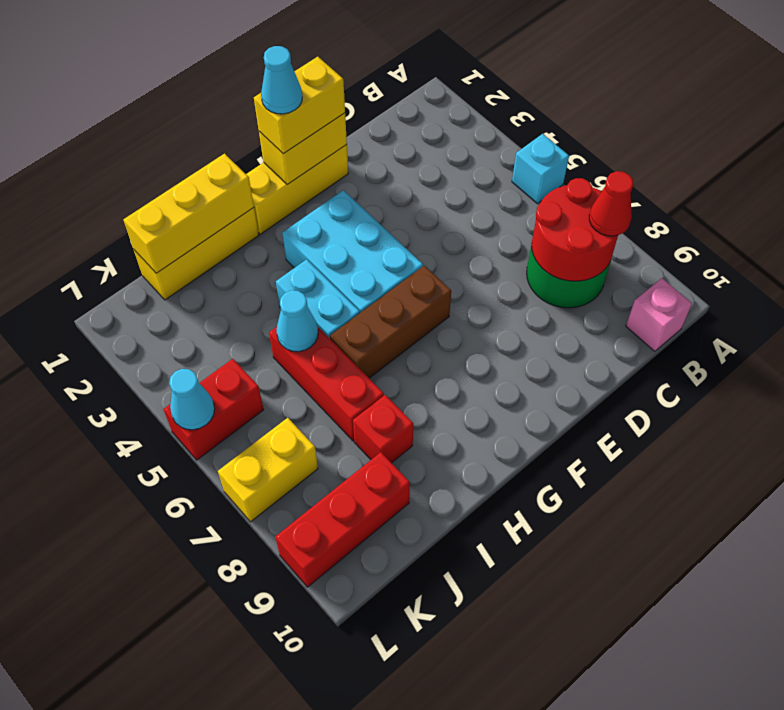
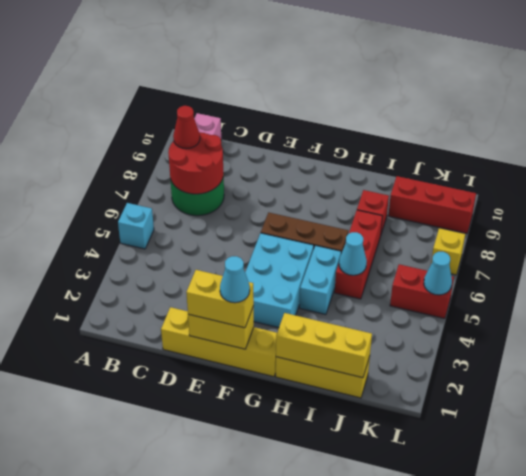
yellow 1x3 brick [246,145,348,234] -> yellow 1x4 brick [161,307,277,377]
yellow 1x2 brick [218,418,318,522] -> yellow 1x1 brick [431,228,465,275]

